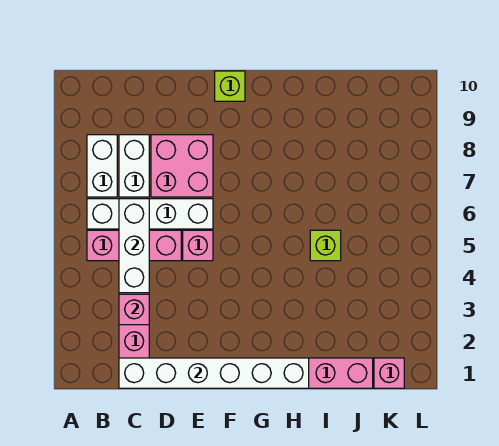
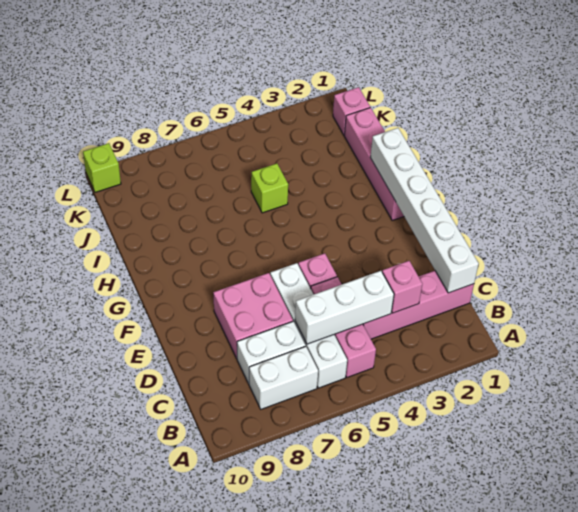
lime 1x1 brick [215,71,245,101] -> lime 1x1 brick moved to [83,143,121,192]

